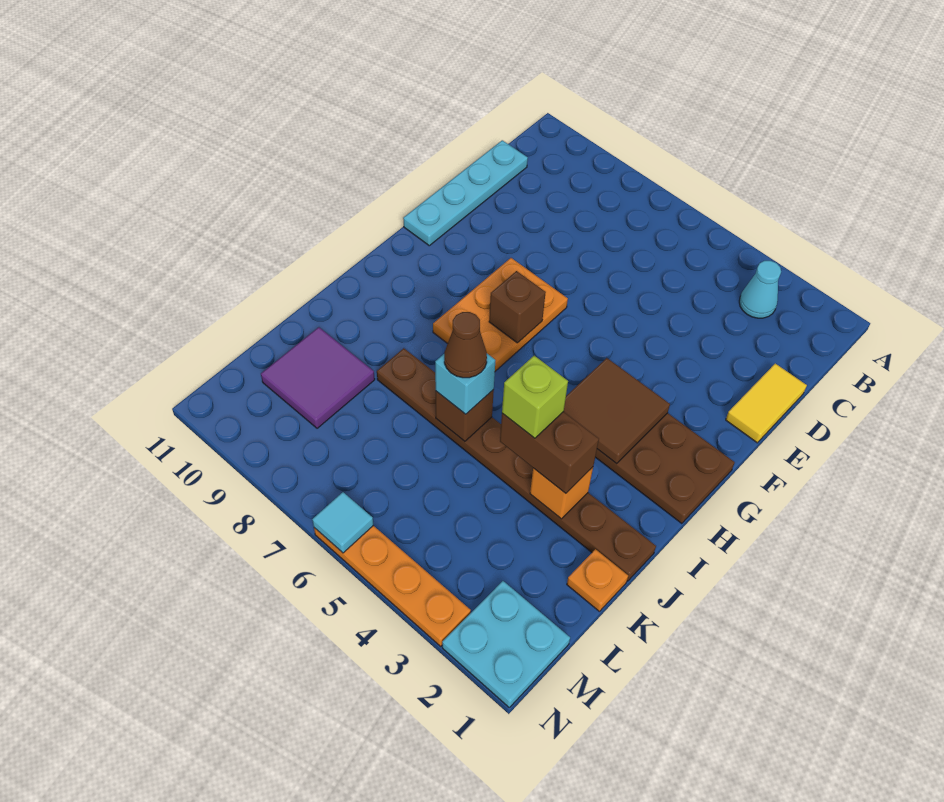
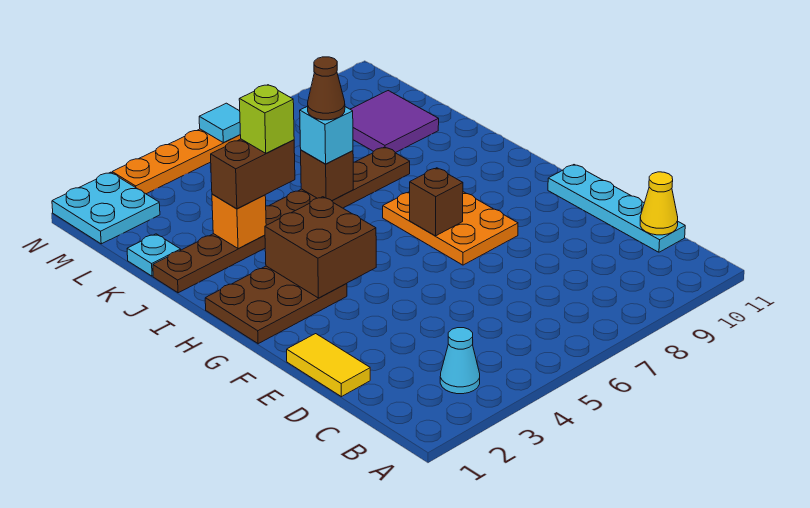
none -> yellow 1x1 cone [640,172,678,235]
brown 2x2 tile [564,358,670,464] -> brown 2x2 brick [265,197,376,298]
orange 1x1 plate [567,549,628,611] -> cyan 1x1 plate [127,234,181,276]

